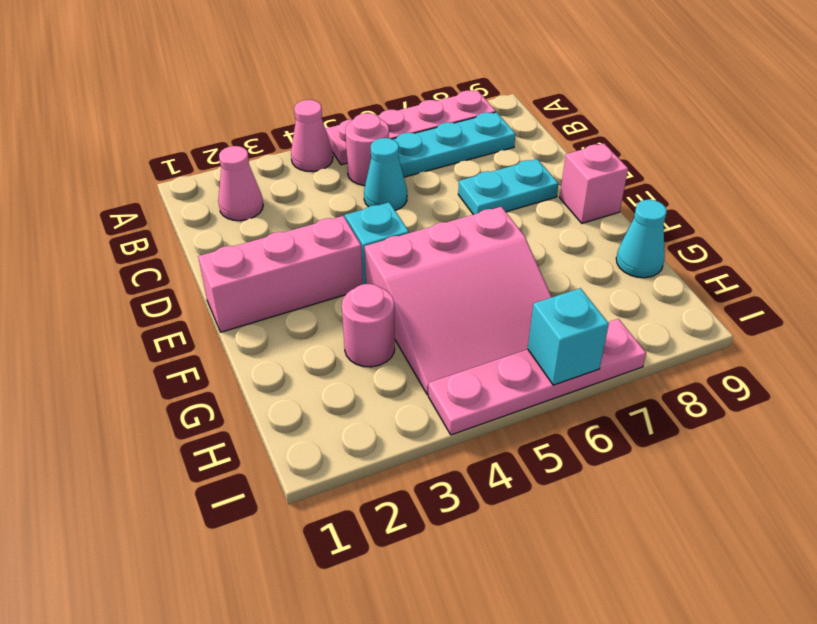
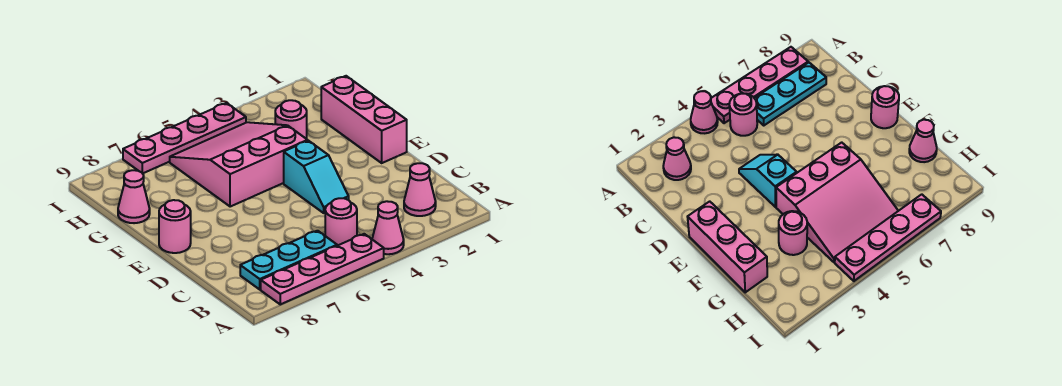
cyan 1x1 cone [364,138,407,210] -> none
cyan 1x2 plate [458,159,558,215] -> none
pink 1x3 brick [198,216,363,332] -> pink 1x3 brick turned to [321,76,407,163]
pink 1x1 brick [560,144,628,223] -> pink 1x1 round brick [159,200,191,253]
cyan 1x1 cone [616,200,667,278] -> pink 1x1 cone [118,170,150,223]
cyan 1x1 brick [528,288,609,385] -> none

